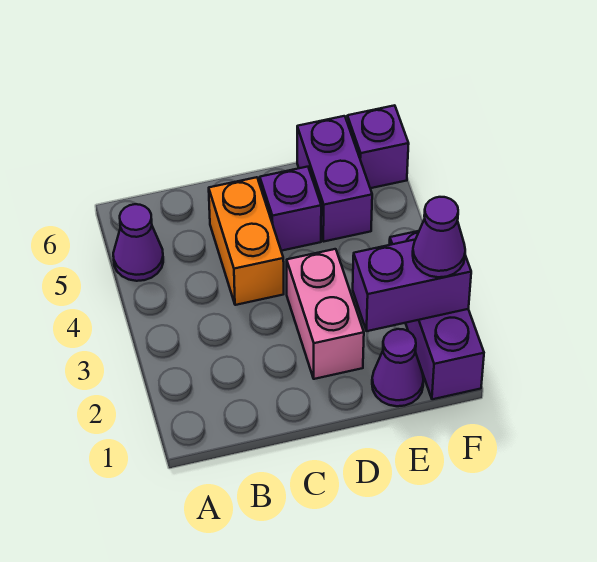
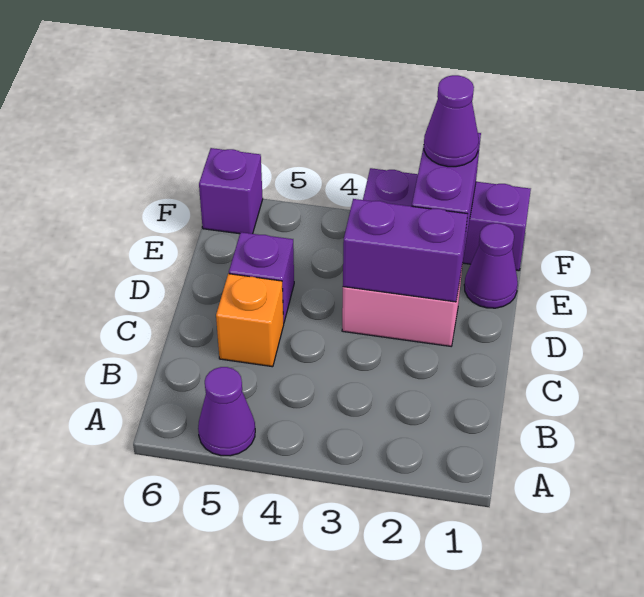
orange 1x2 brick [209,177,284,305] -> orange 1x1 brick [216,274,284,367]
purple 1x2 brick [297,116,372,242] -> purple 1x2 brick moved to [343,199,468,302]

